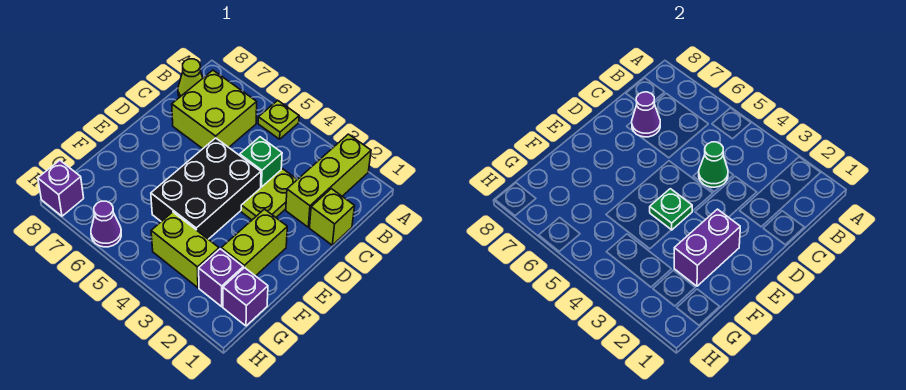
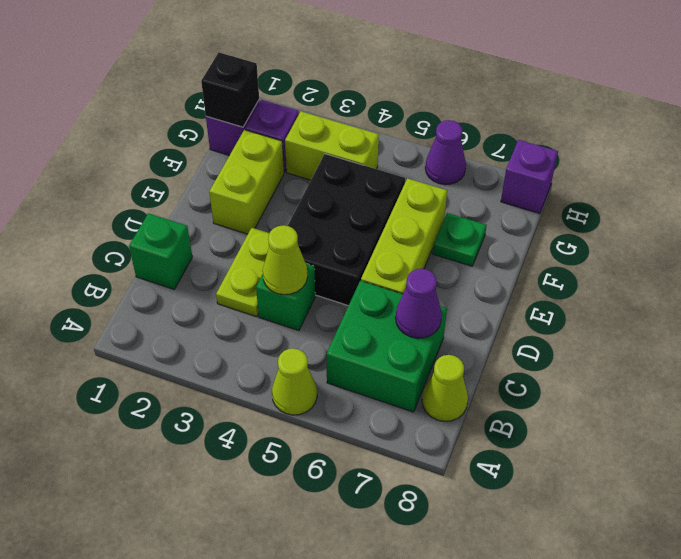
lime 1x3 brick [286,134,371,227] -> lime 1x3 brick moved to [361,178,447,294]
lime 1x1 plate [258,100,299,139] -> lime 1x1 cone [272,348,317,415]
lime 2x2 brick [172,70,257,149] -> green 2x2 brick [326,281,447,412]
lime 1x1 brick [310,189,355,245] -> green 1x1 brick [129,213,192,289]
green 1x1 cone [699,142,728,187] -> lime 1x1 cone [263,225,308,295]
purple 1x2 brick [674,209,740,286] -> none
green 1x1 plate [650,189,692,230] -> green 1x1 plate moved to [433,213,487,266]
none -> black 1x1 brick [201,53,259,127]

